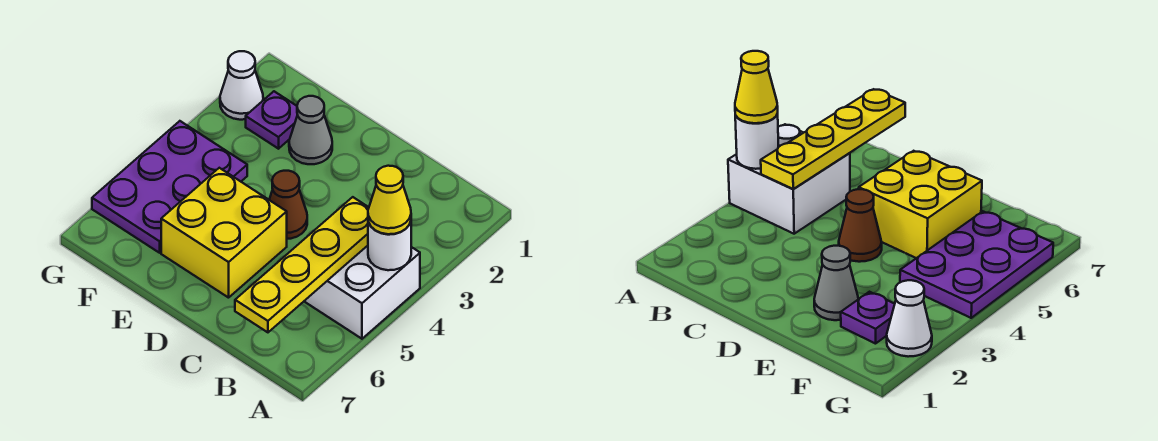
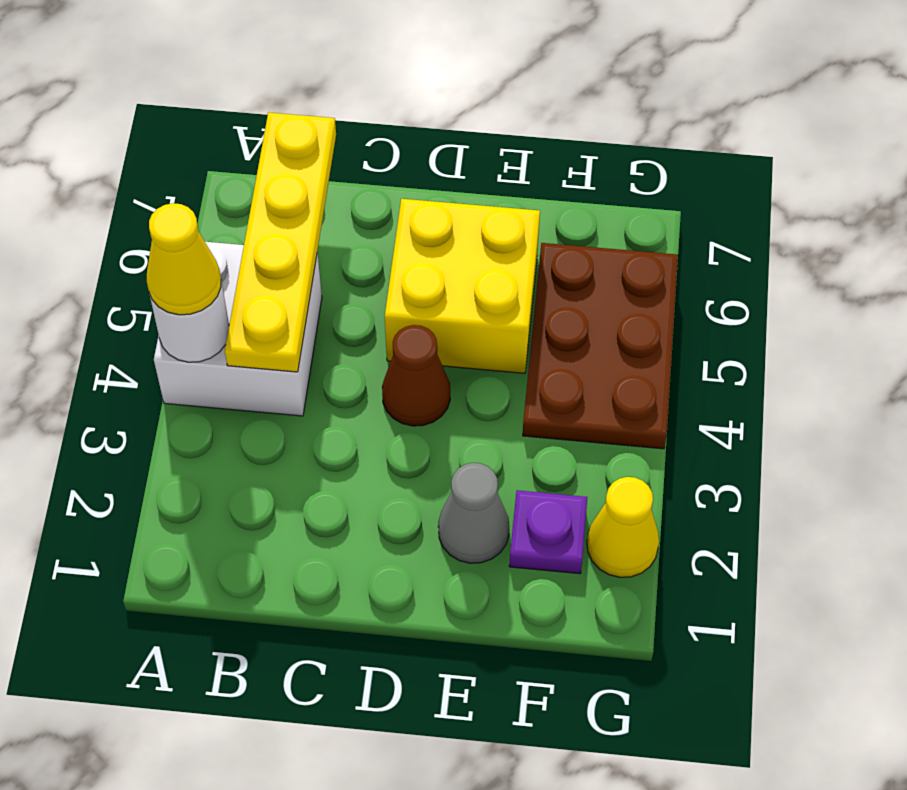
purple 2x3 plate [92,121,247,253] -> brown 2x3 plate [523,243,678,449]
white 1x1 cone [220,51,263,120] -> yellow 1x1 cone [587,477,659,577]

